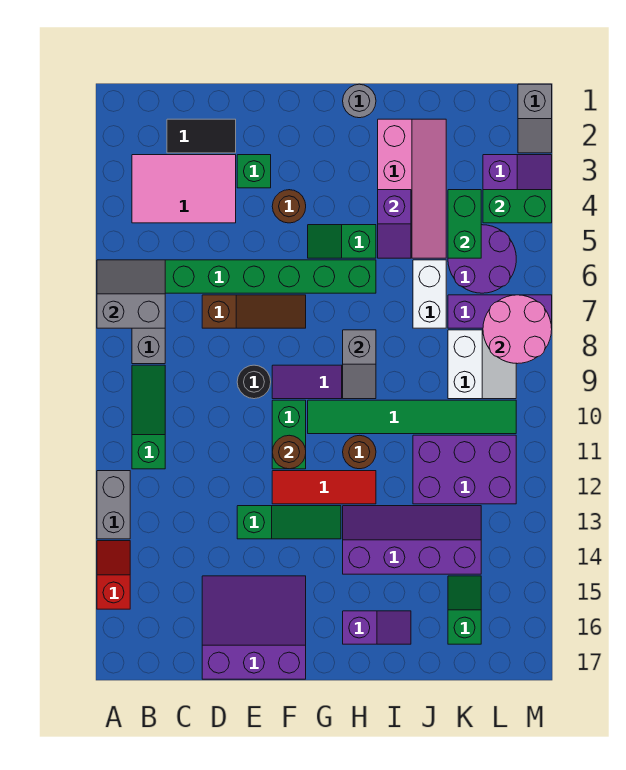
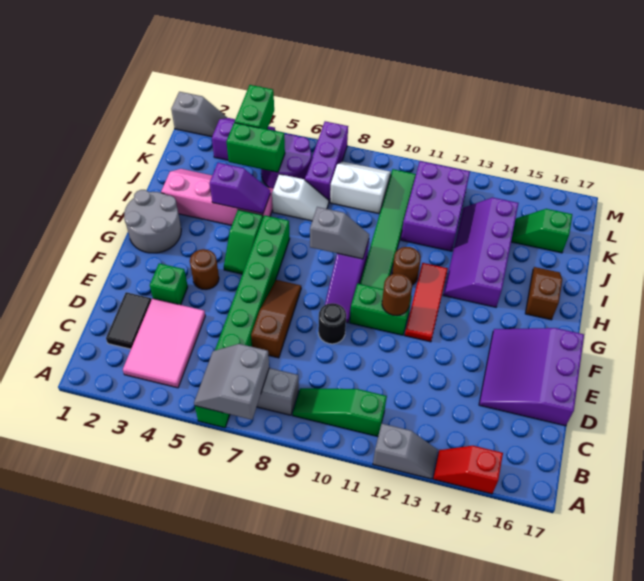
grey 1x2 brick [97,471,130,539] -> grey 1x2 slope [373,423,438,479]
green 1x3 slope [237,506,341,539] -> none
grey 1x1 round brick [343,84,376,118] -> grey 2x2 round brick [124,190,181,253]
purple 1x2 slope [343,611,411,644] -> brown 1x2 slope [525,267,562,320]
white 1x2 brick [413,260,446,328] -> white 1x2 slope [272,174,329,221]
pink 2x2 round brick [483,295,552,364] -> none

